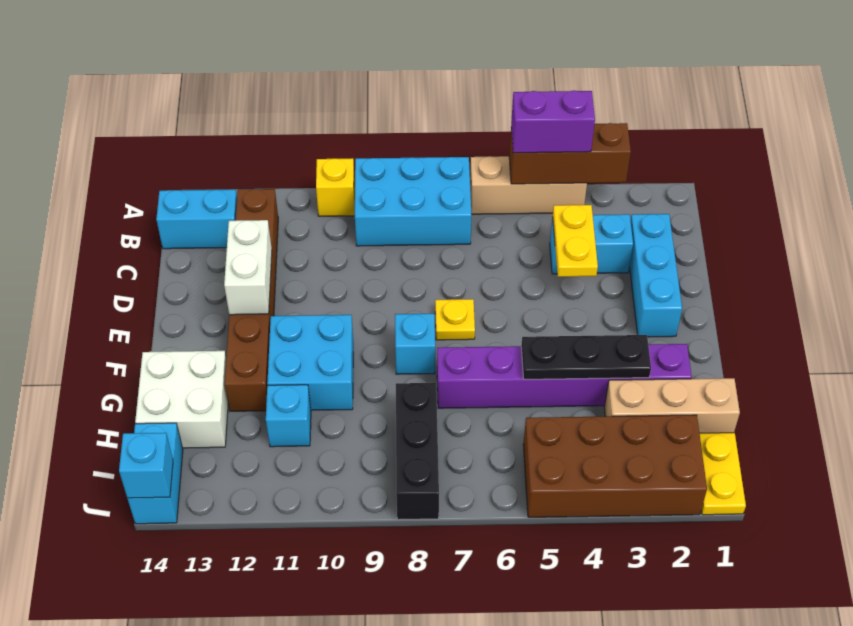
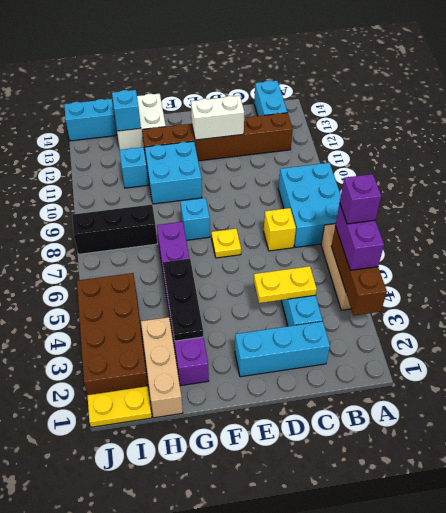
none -> purple 1x1 brick [340,174,381,224]
yellow 1x1 brick [316,158,355,216] -> yellow 1x1 brick moved to [264,208,296,251]
cyan 1x1 brick [119,433,173,498] -> cyan 1x1 brick moved to [112,90,141,131]

